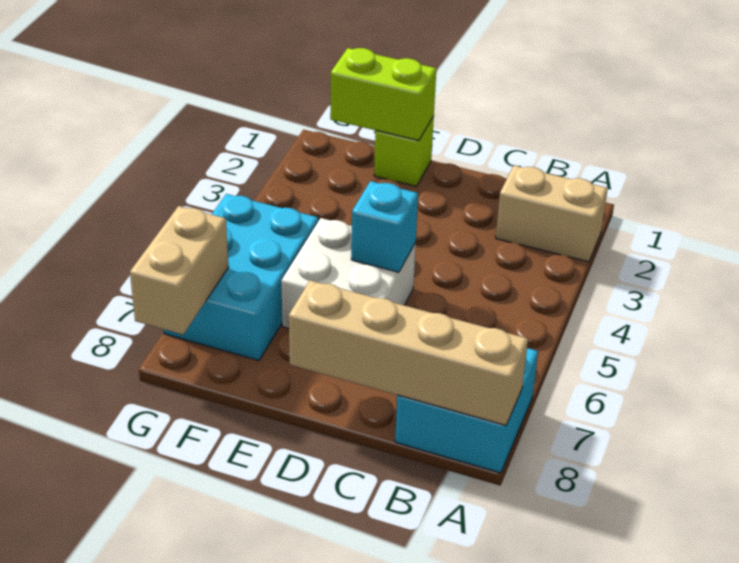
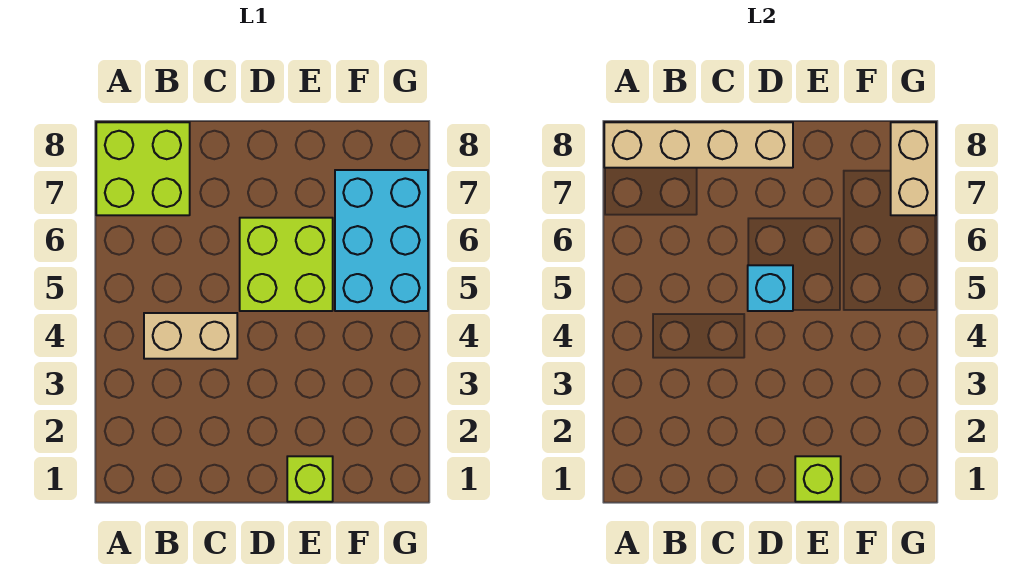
tan 1x2 brick [496,166,608,262] -> tan 1x2 brick moved to [144,313,237,359]
cyan 2x2 brick [395,348,538,473] -> lime 2x2 brick [96,122,190,215]
white 2x2 brick [281,218,416,329] -> lime 2x2 brick [240,218,333,311]
lime 1x2 brick [330,48,436,141] -> lime 1x1 brick [795,456,841,502]

